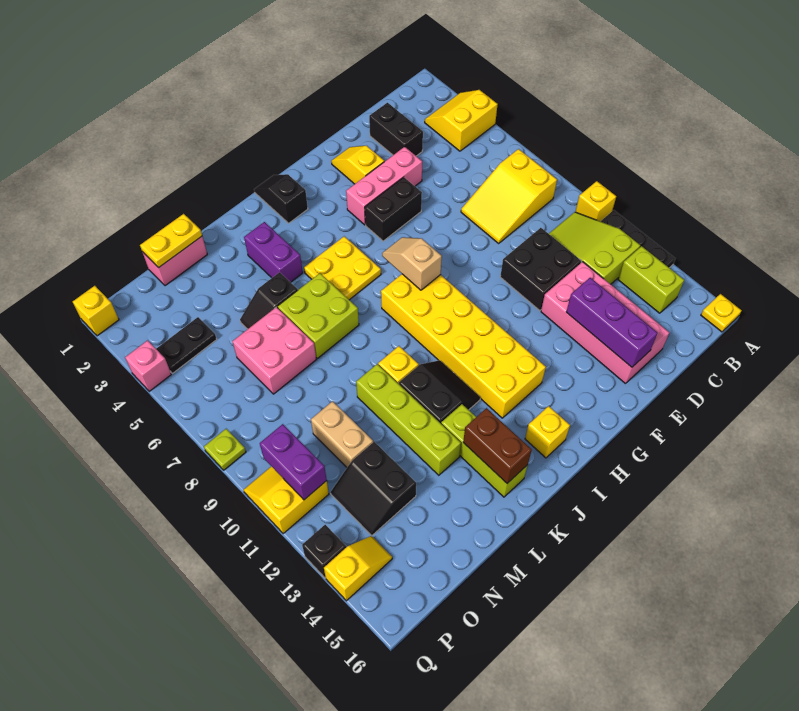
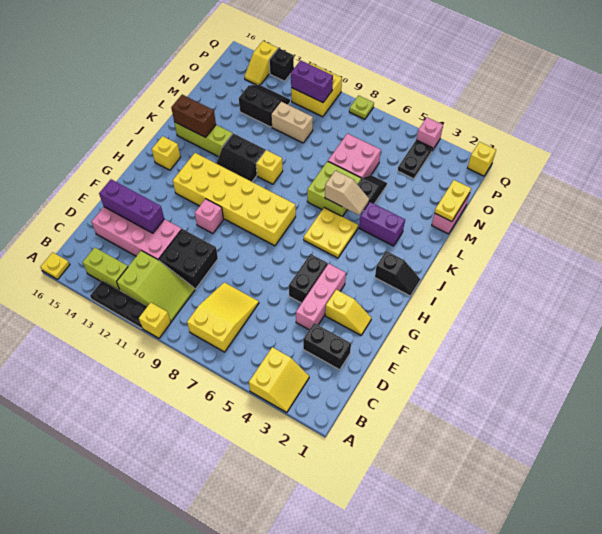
none -> pink 1x1 brick [195,199,224,234]
tan 1x2 slope [382,237,442,290] -> tan 1x2 slope moved to [325,171,369,215]
lime 1x4 brick [356,364,461,475] -> none
yellow 2x2 slope [244,466,329,534] -> yellow 2x2 brick [291,63,342,117]

